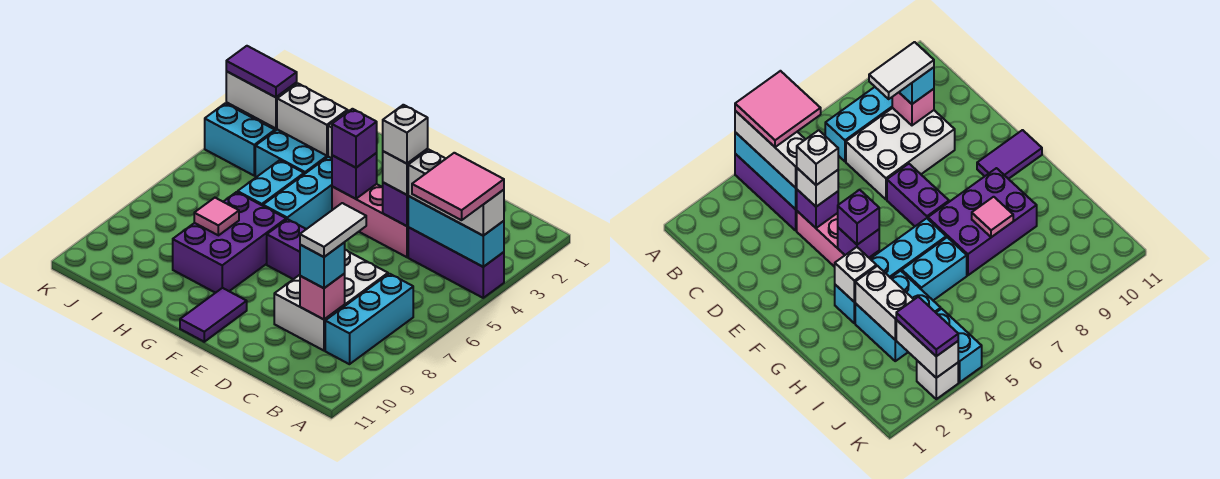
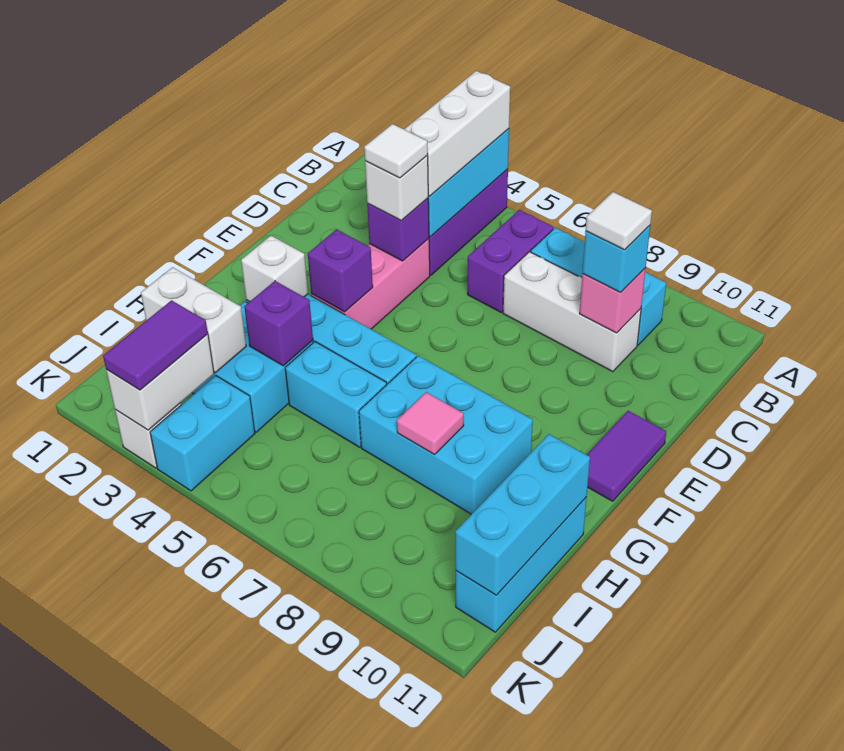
pink 2x2 tile [412,153,504,220] -> none
white 2x3 brick [274,250,388,351] -> white 1x3 brick [503,252,641,372]
white 1x2 tile [300,203,366,257] -> white 1x1 tile [586,192,652,250]
white 1x1 brick [383,105,428,164] -> white 1x1 tile [364,124,428,178]
purple 1x2 brick [267,219,306,279] -> purple 1x2 brick moved to [468,210,554,312]
purple 1x1 brick [332,109,377,168] -> purple 1x1 brick moved to [244,281,313,366]
purple 1x2 tile [180,288,247,342] -> purple 1x2 tile turned to [587,411,666,501]
purple 2x3 brick [173,192,286,293] -> cyan 2x3 brick [359,356,533,514]
white 1x2 brick [277,83,347,156] -> white 1x2 brick turned to [141,267,246,373]
none -> cyan 1x3 brick [456,497,587,632]
none -> cyan 1x3 brick [455,434,590,595]

